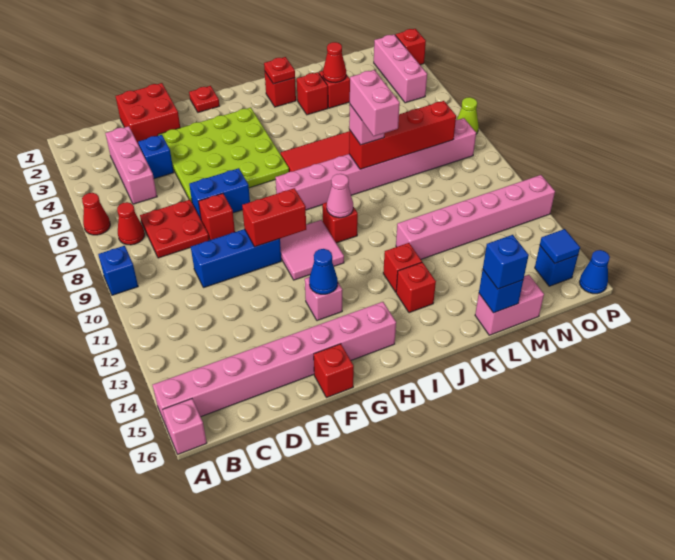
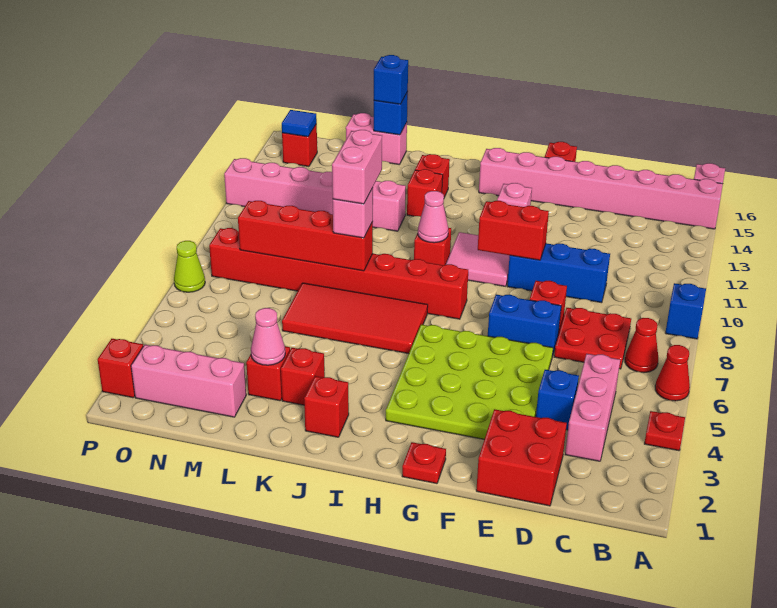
blue 1x1 cone [309,249,338,294] -> none
pink 1x8 brick [275,118,476,210] -> red 1x8 brick [209,228,468,319]
red 1x1 plate [264,57,295,84] -> red 1x1 plate moved to [644,411,685,451]
red 1x1 cone [323,42,346,83] -> pink 1x1 cone [251,308,285,365]
pink 1x3 brick [374,34,427,103] -> pink 1x3 brick turned to [131,345,246,417]
blue 1x1 brick [535,246,578,286] -> red 1x1 brick [282,124,317,166]
blue 1x1 cone [579,250,610,294] -> none

